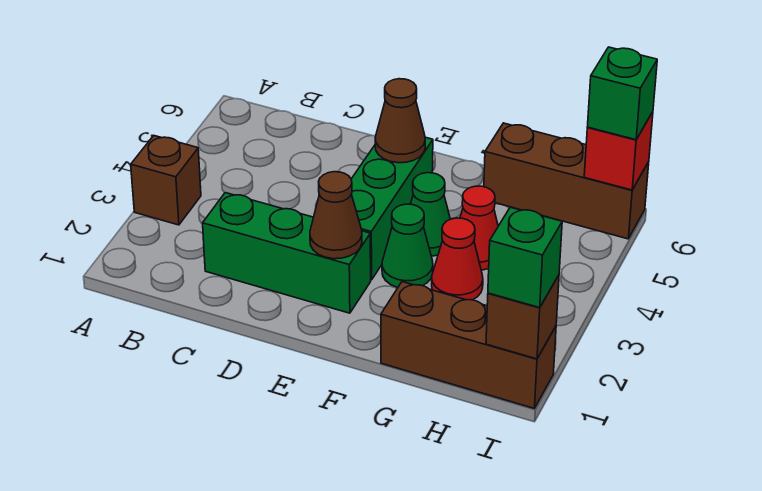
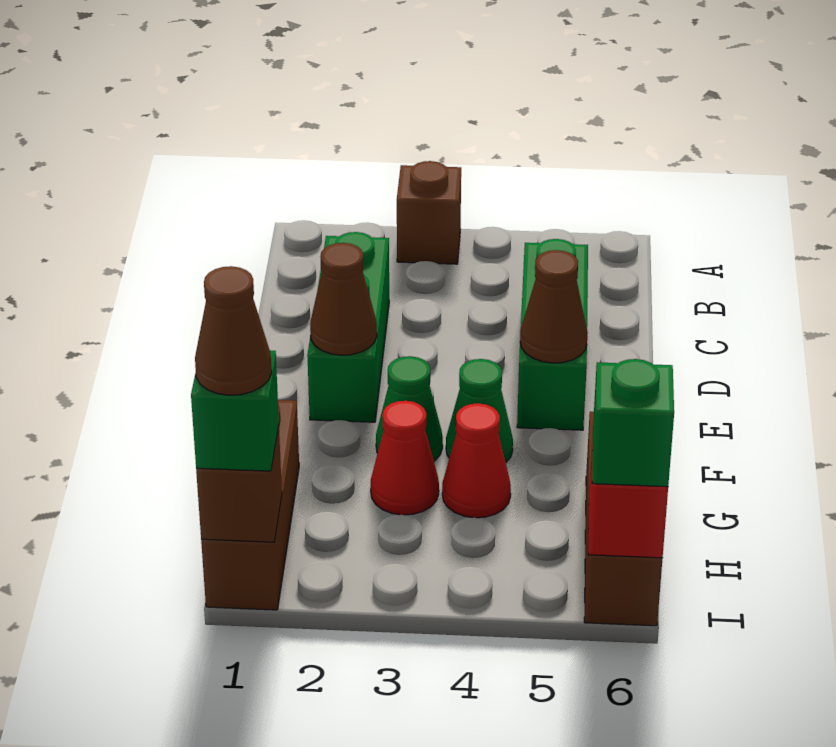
green 1x3 brick [351,137,433,280] -> green 1x3 brick turned to [517,239,588,430]
none -> brown 1x1 cone [195,266,272,395]

